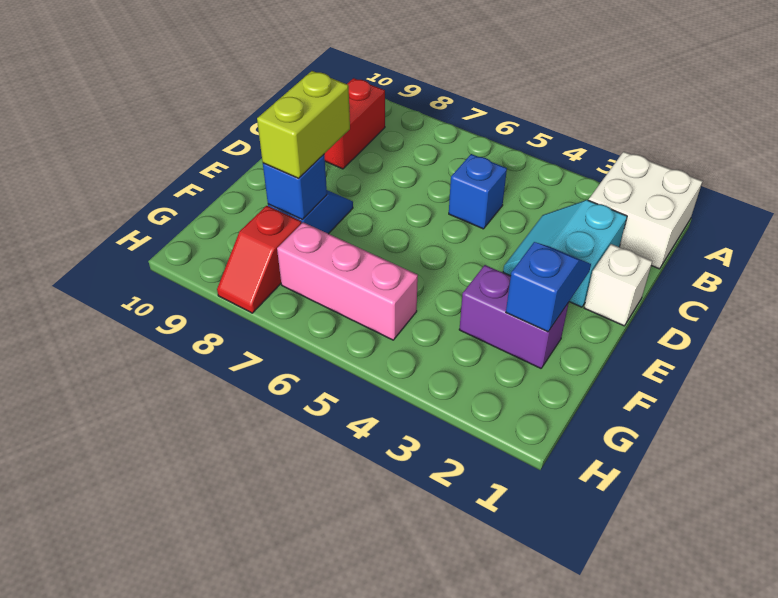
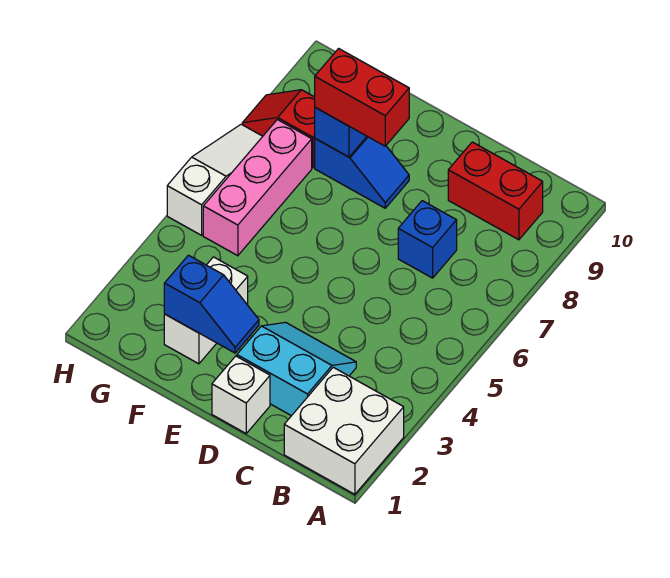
blue 1x1 brick [449,154,507,229] -> blue 1x1 brick moved to [398,201,457,278]
lime 1x2 brick [257,71,350,178] -> red 1x2 brick [315,49,409,146]
purple 1x2 brick [459,265,569,368] -> white 1x2 brick [164,257,248,364]
none -> white 1x3 slope [167,124,263,235]

